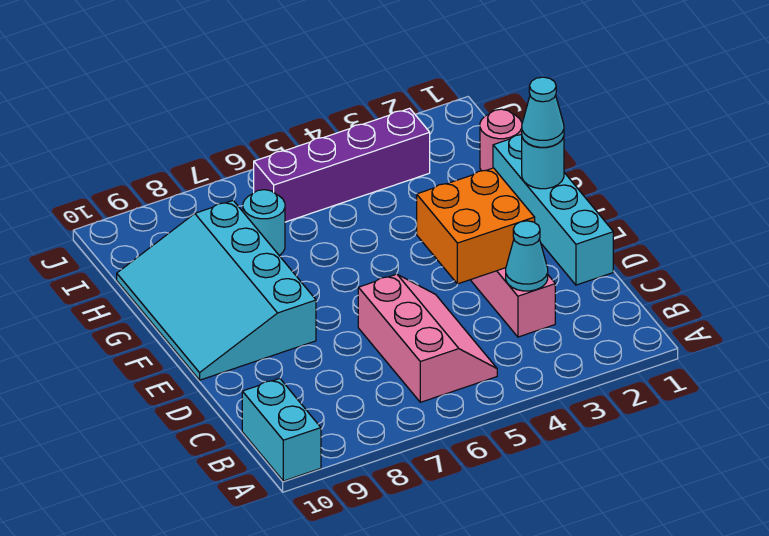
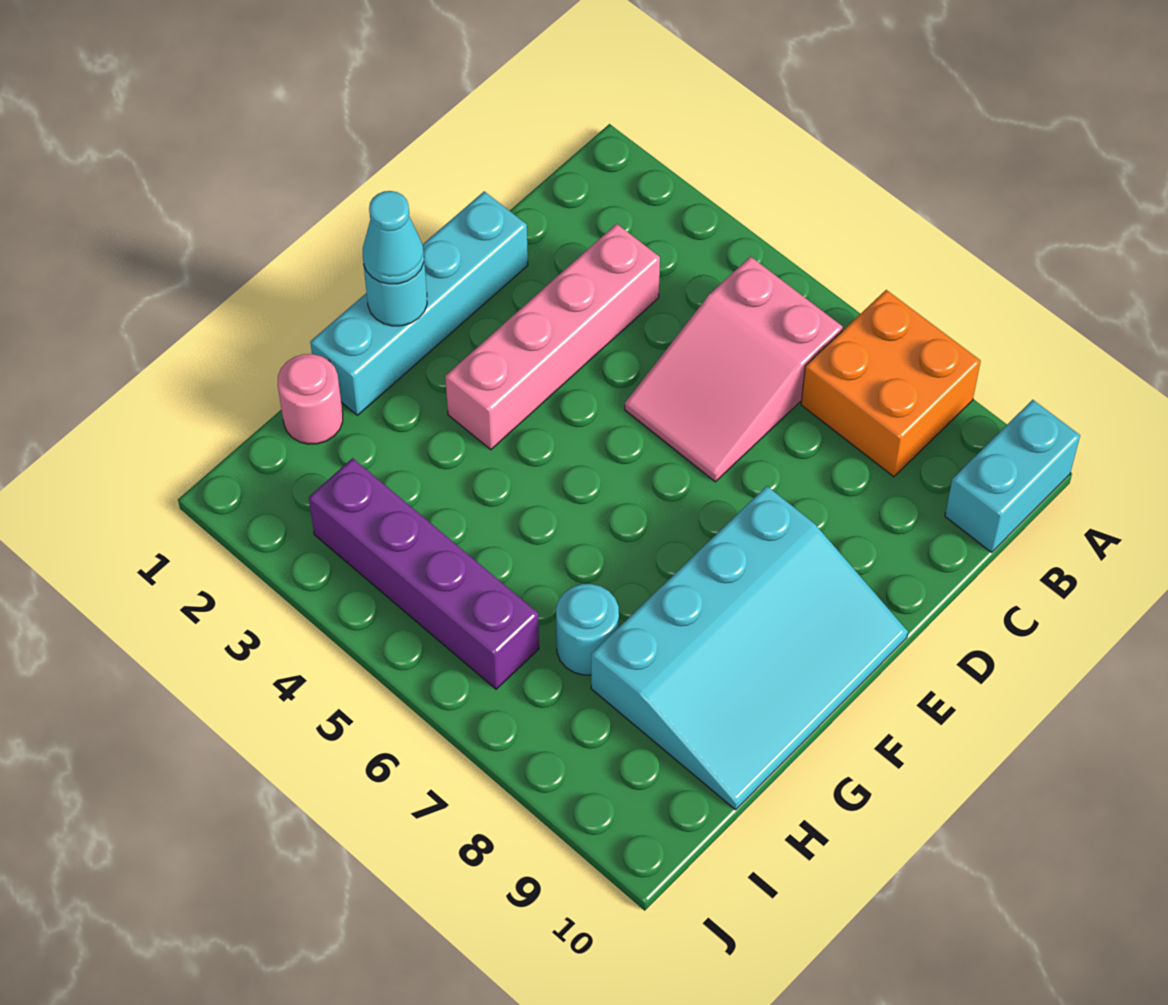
pink 2x3 slope [358,274,497,402] -> pink 2x3 slope turned to [625,257,843,482]
cyan 1x1 cone [506,221,548,291] -> none
orange 2x2 brick [417,168,535,284] -> orange 2x2 brick moved to [801,290,981,477]

